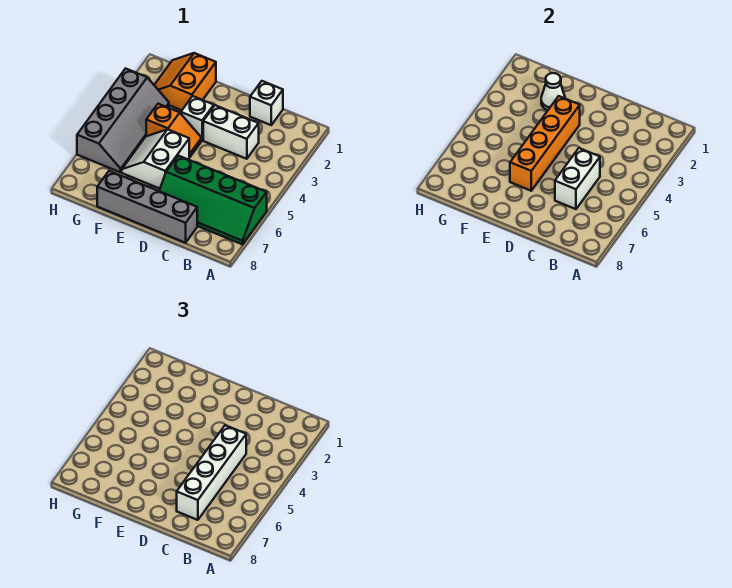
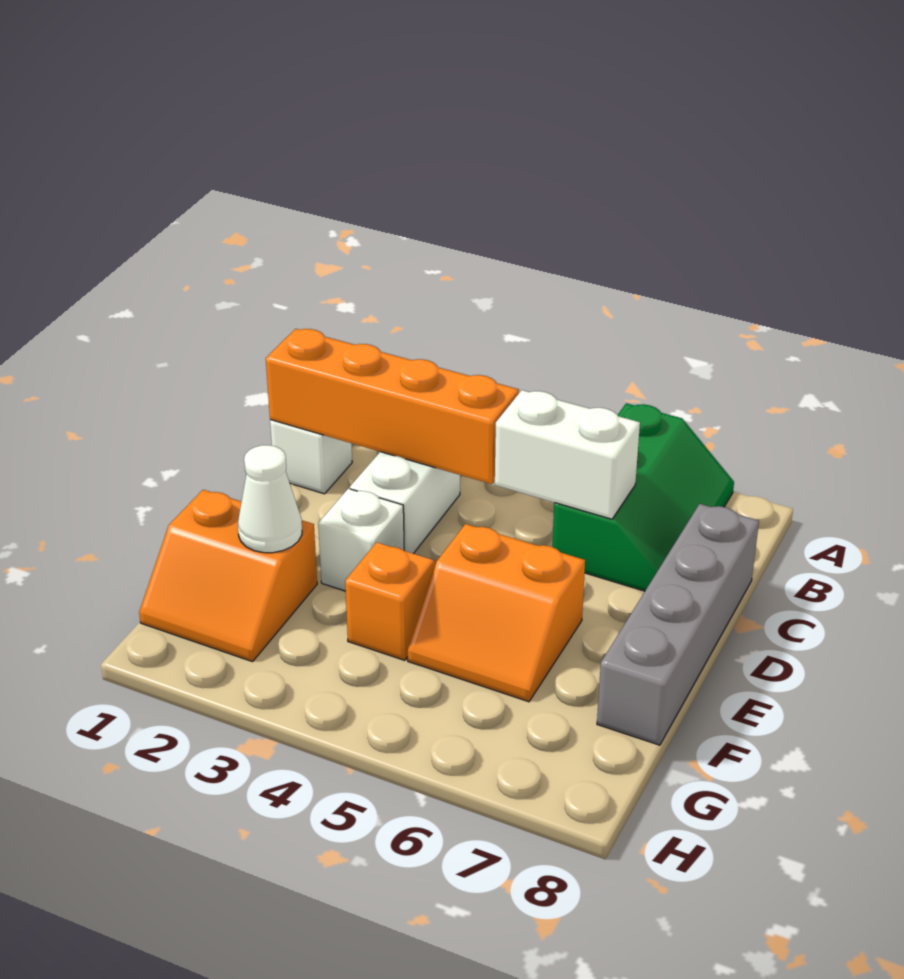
green 2x4 slope [159,156,267,244] -> green 2x3 slope [552,403,734,591]
white 1x4 brick [177,425,246,520] -> none
orange 1x4 brick [510,96,580,191] -> orange 1x4 brick moved to [266,329,519,484]
white 2x2 slope [122,129,189,189] -> orange 2x2 slope [408,524,585,702]
grey 2x4 slope [77,68,169,172] -> none

